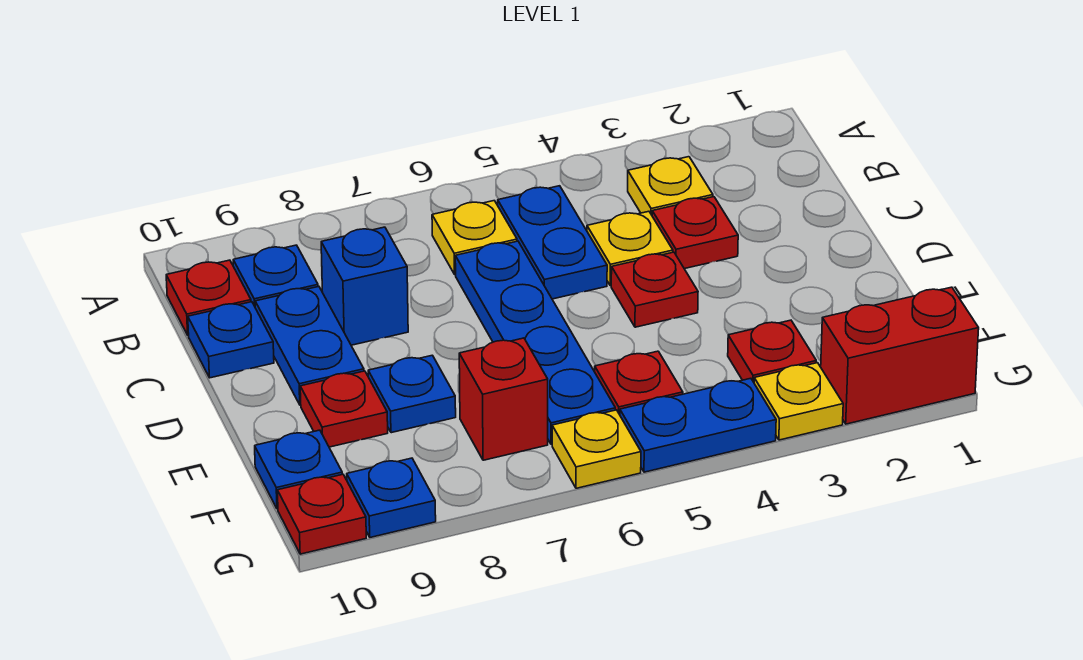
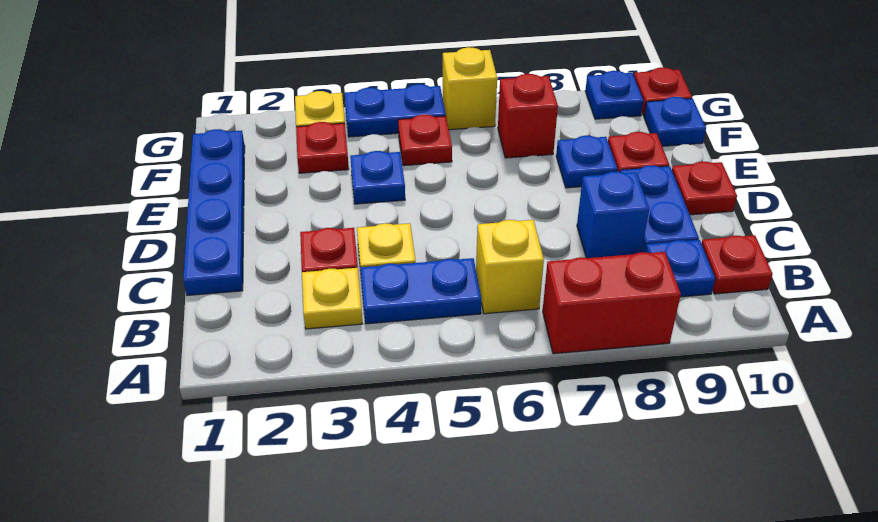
blue 1x2 plate [498,186,607,299] -> blue 1x2 plate turned to [361,258,481,324]
yellow 1x1 plate [432,201,517,274] -> yellow 1x1 brick [476,220,544,314]
blue 1x4 plate [455,241,615,444] -> blue 1x4 plate moved to [183,129,245,295]
blue 1x1 plate [188,302,274,378] -> blue 1x1 plate moved to [350,151,405,204]
red 1x1 plate [611,252,698,327] -> red 1x1 plate moved to [672,161,737,215]
red 1x2 brick [821,287,979,424] -> red 1x2 brick moved to [543,251,681,354]
yellow 1x1 plate [552,410,641,488] -> yellow 1x1 brick [443,47,497,130]

